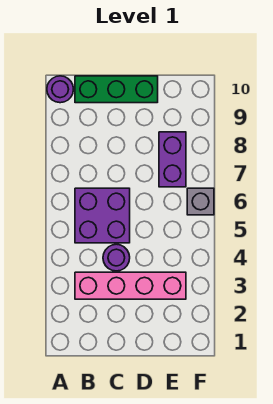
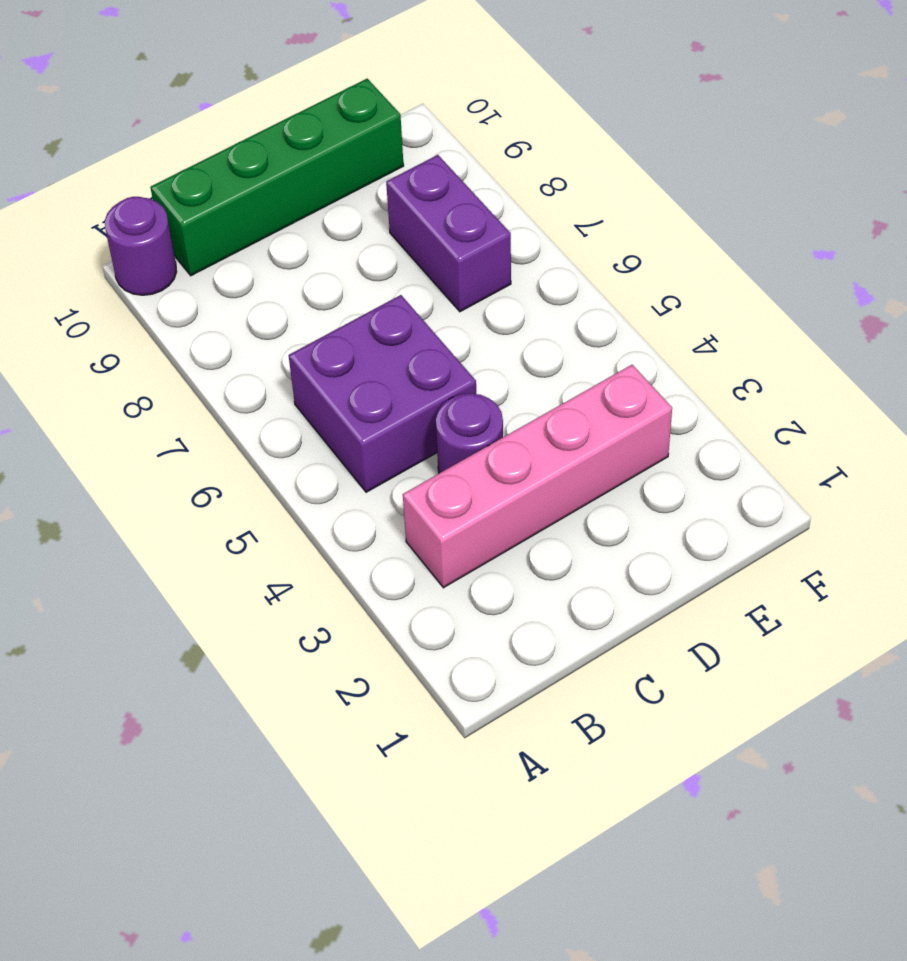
green 1x3 brick [75,76,158,103] -> green 1x4 brick [150,79,404,276]
grey 1x1 brick [187,188,214,215] -> none

